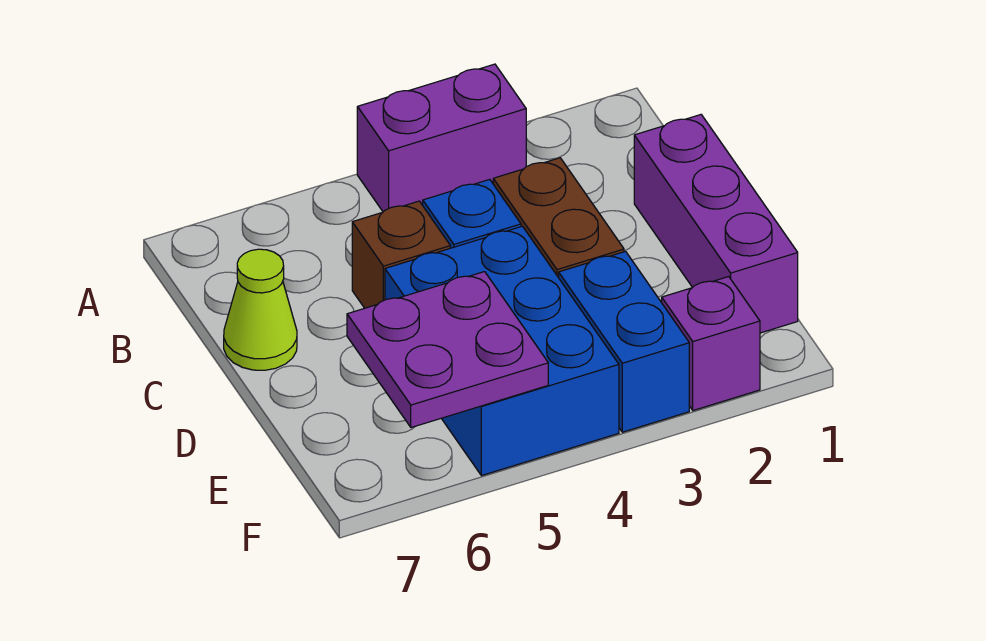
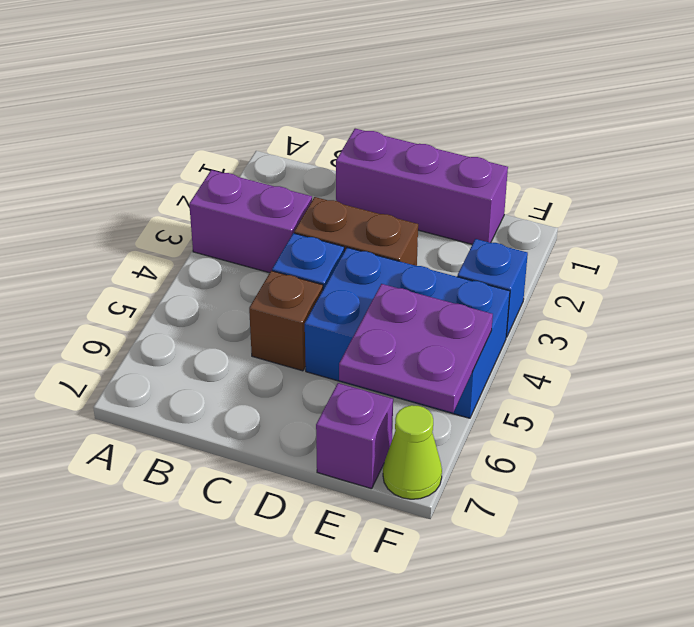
purple 1x2 brick [357,64,526,212] -> purple 1x2 brick turned to [189,170,312,273]
lime 1x1 cone [224,249,297,370] -> lime 1x1 cone moved to [383,405,442,499]
blue 1x2 brick [559,251,689,432] -> blue 1x1 brick [457,239,528,337]
purple 1x1 brick [662,277,760,410] -> purple 1x1 brick moved to [316,383,393,489]

